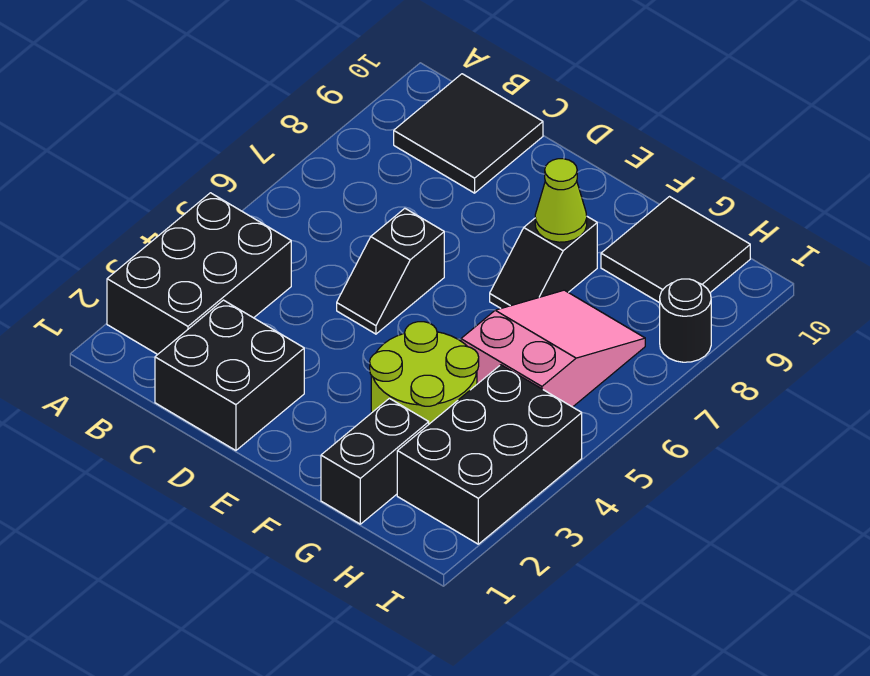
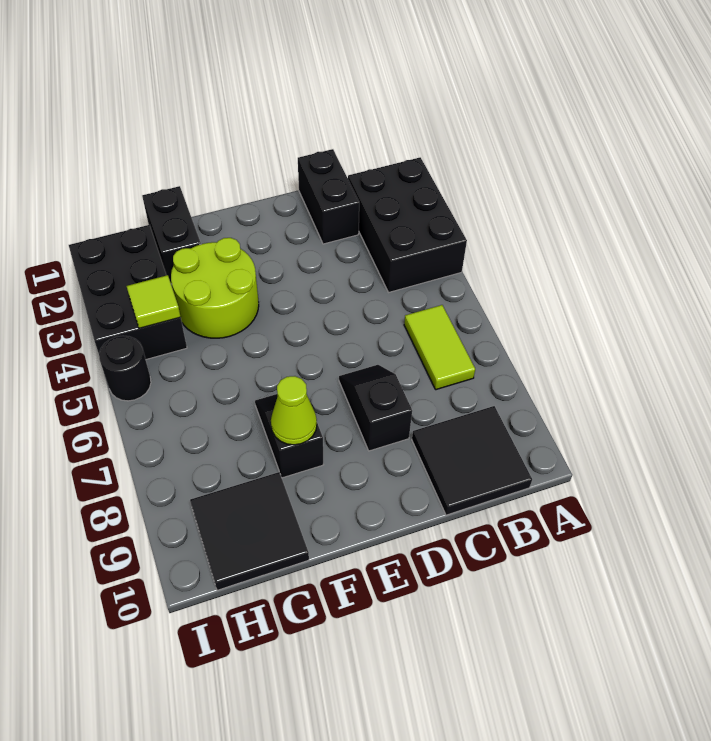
none -> lime 1x2 tile [404,305,475,390]
black 2x2 brick [155,300,304,450] -> black 1x2 brick [298,149,359,244]
black 1x2 slope [337,208,444,334] -> black 1x2 slope moved to [339,365,412,451]
pink 2x3 slope [461,290,645,407] -> none
none -> lime 1x1 tile [127,275,181,328]
black 1x1 round brick [660,279,711,362] -> black 1x1 round brick moved to [99,336,151,401]

